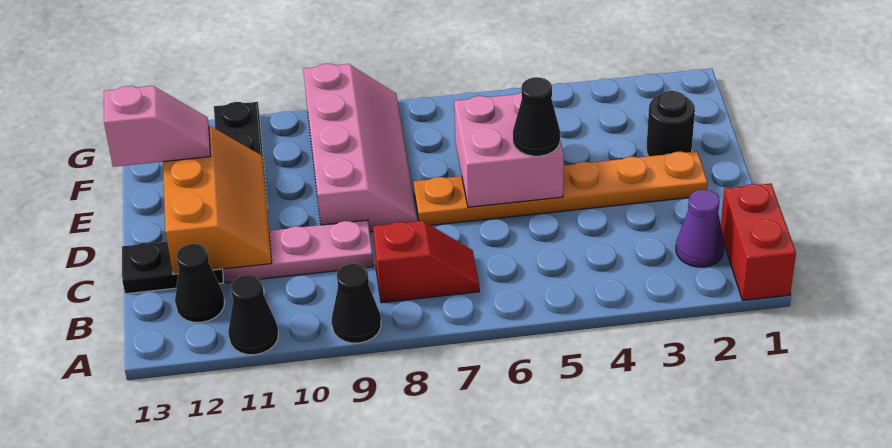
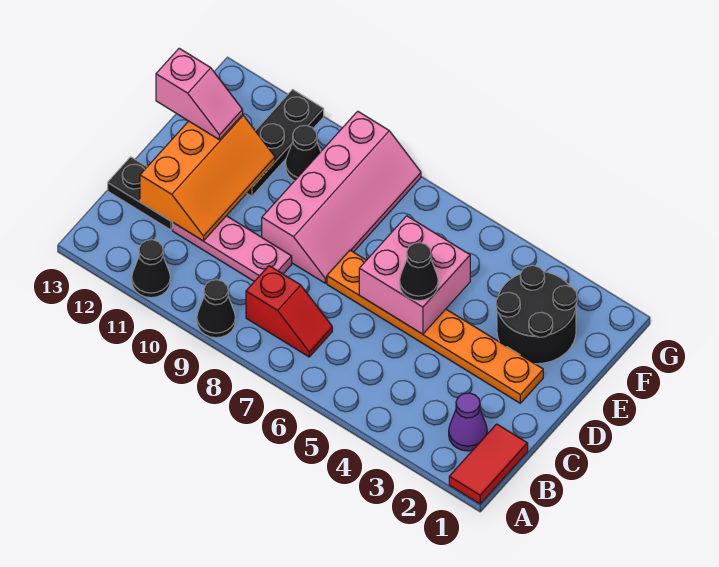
red 1x2 brick [721,183,796,300] -> red 1x2 tile [449,424,528,504]
black 1x1 cone [175,244,225,322] -> black 1x1 cone moved to [285,126,321,181]
black 1x1 round brick [646,91,695,156] -> black 2x2 round brick [496,266,577,364]

